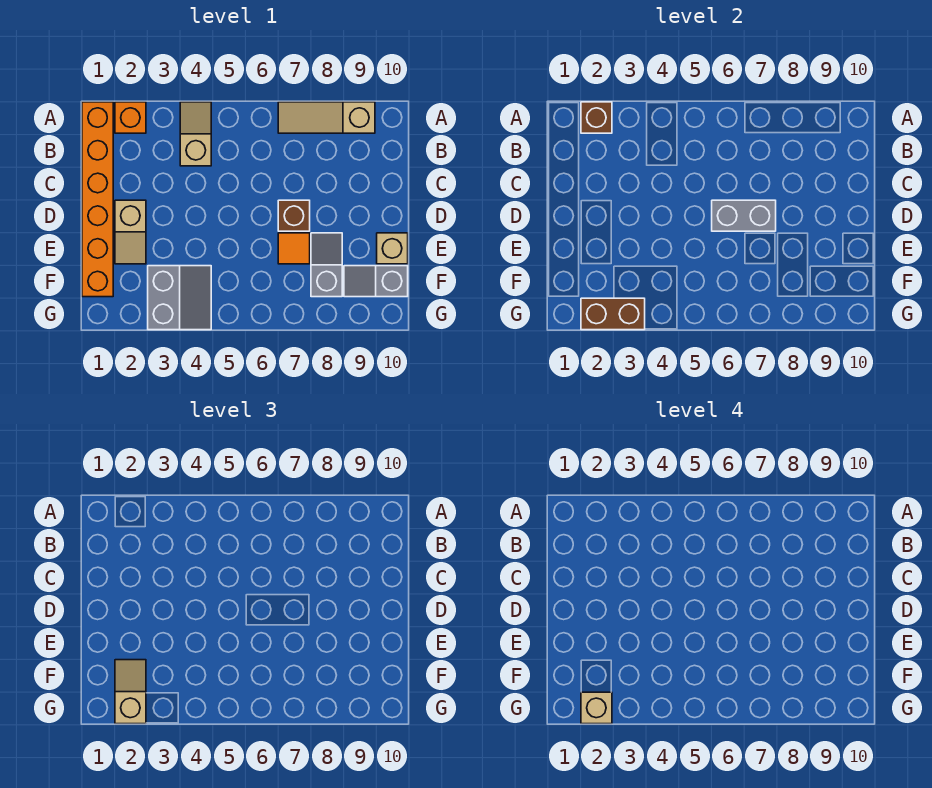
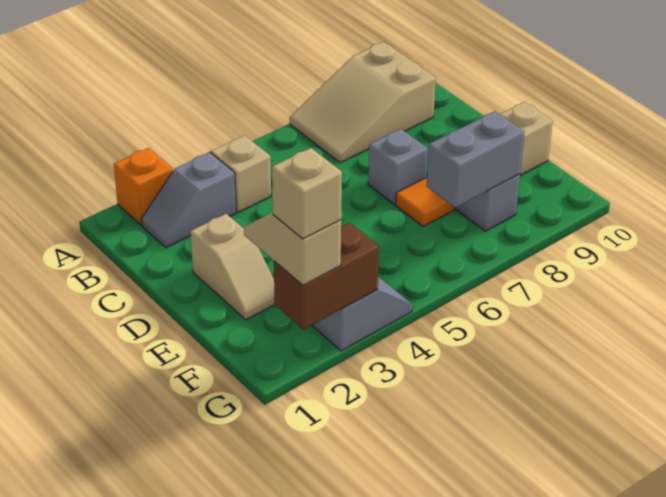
orange 1x6 brick [82,102,113,297] -> none
brown 1x1 brick [581,102,612,133] -> none
tan 1x3 slope [278,102,375,133] -> tan 2x3 slope [290,42,436,163]
grey 1x2 brick [712,200,776,231] -> grey 1x2 brick moved to [427,111,524,207]
brown 1x1 brick [278,200,310,231] -> grey 1x1 brick [368,129,428,205]
grey 1x2 slope [344,266,408,297] -> grey 1x2 slope moved to [141,152,236,247]

